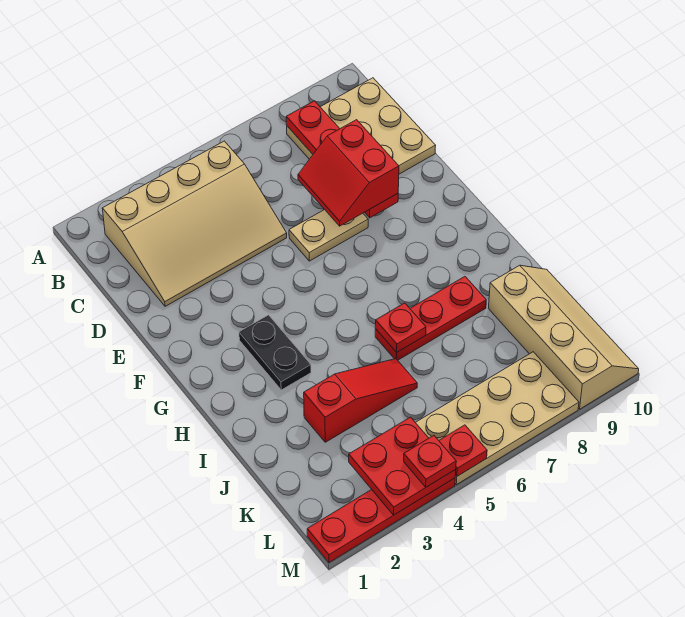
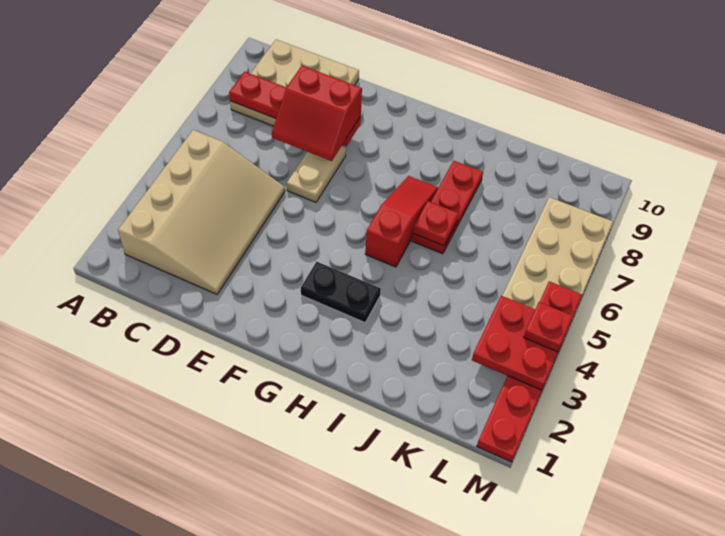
red 1x3 slope [304,359,417,442] -> red 1x3 slope moved to [365,176,438,267]
tan 2x4 slope [488,265,639,409] -> none

